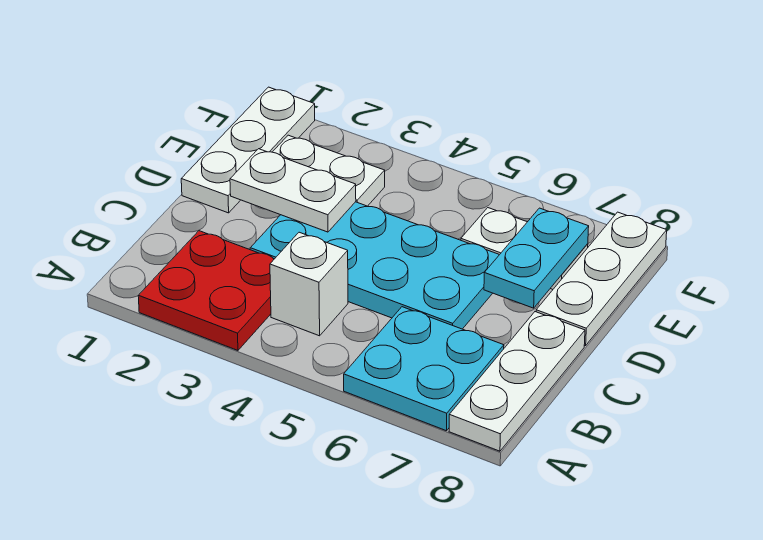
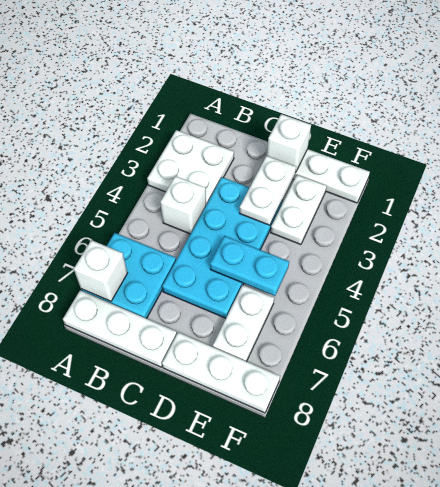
red 2x2 plate [138,231,274,350] -> white 2x2 plate [147,130,234,205]
none -> white 1x1 brick [74,240,127,301]
none -> white 1x1 brick [267,114,311,173]
cyan 1x2 plate [484,208,589,308] -> cyan 1x2 plate moved to [210,236,289,296]

